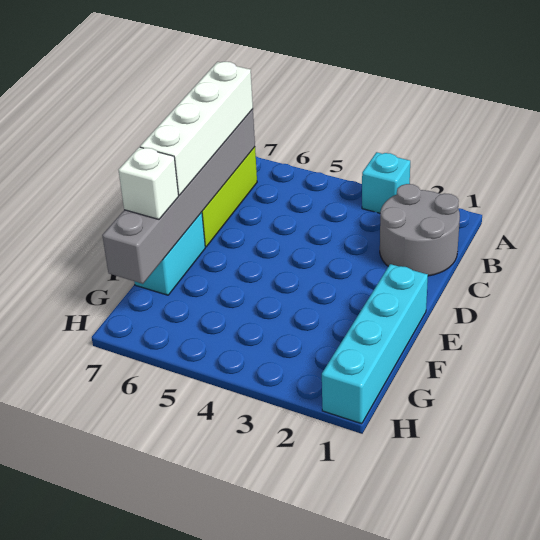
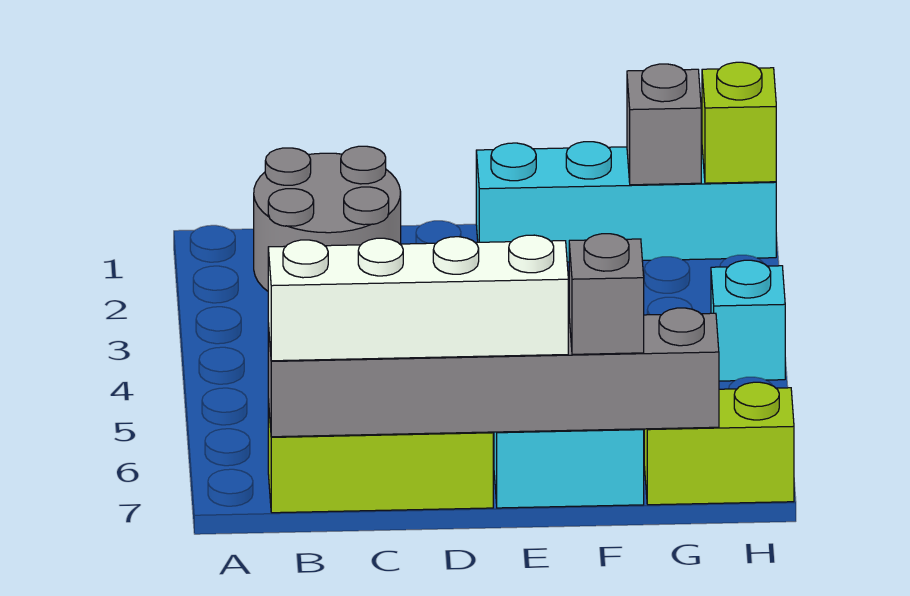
cyan 1x1 brick [362,152,410,213] -> cyan 1x1 brick moved to [711,260,785,381]
white 1x1 brick [119,147,179,219] -> grey 1x1 brick [569,234,644,354]
none -> grey 1x1 brick [627,64,701,185]
none -> lime 1x2 brick [644,382,794,505]
none -> lime 1x1 brick [702,62,776,183]

